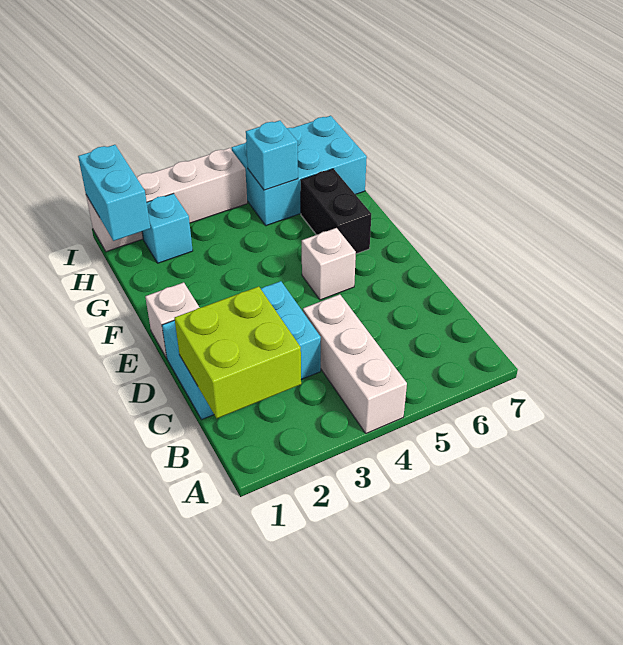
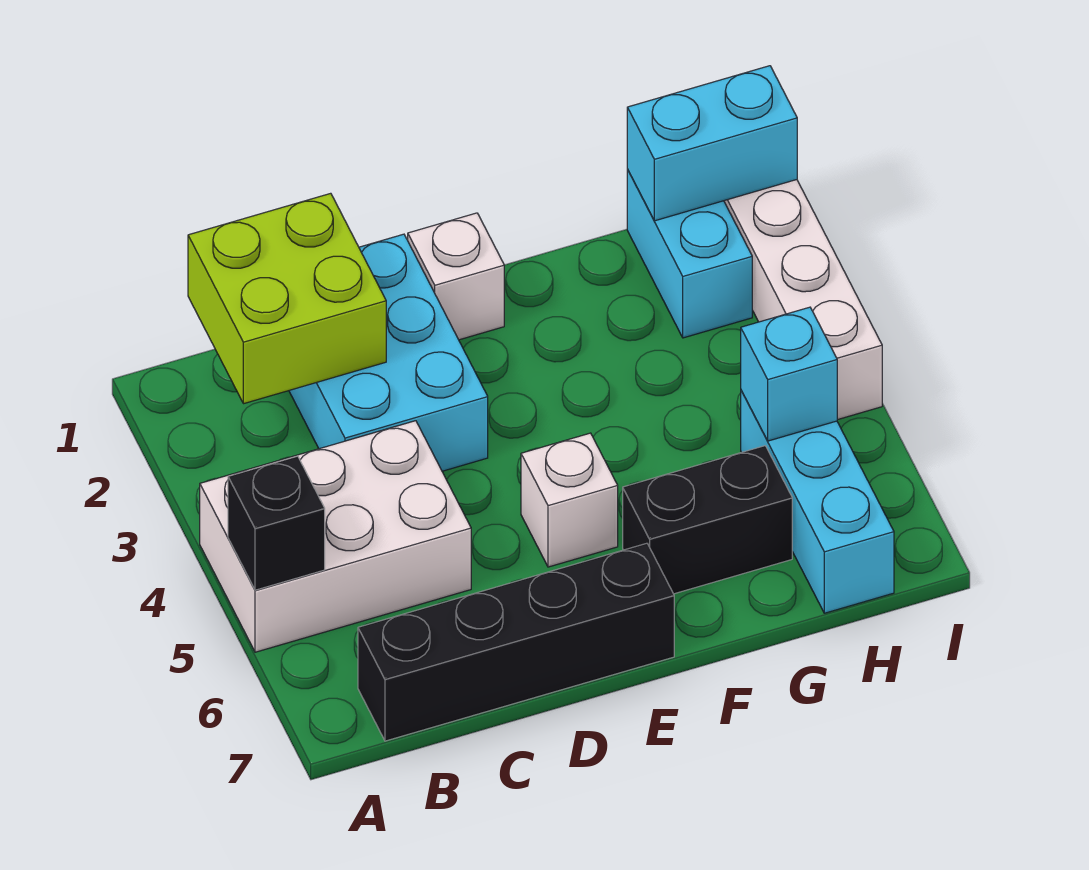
white 1x3 brick [303,294,407,433] -> white 2x3 brick [200,421,471,652]
none -> black 1x1 brick [228,456,325,590]
none -> black 1x4 brick [358,543,674,741]
cyan 1x1 brick [142,194,193,263] -> cyan 1x2 brick [627,169,752,338]
cyan 2x3 brick [232,116,367,226] -> cyan 1x3 brick [741,391,894,613]

